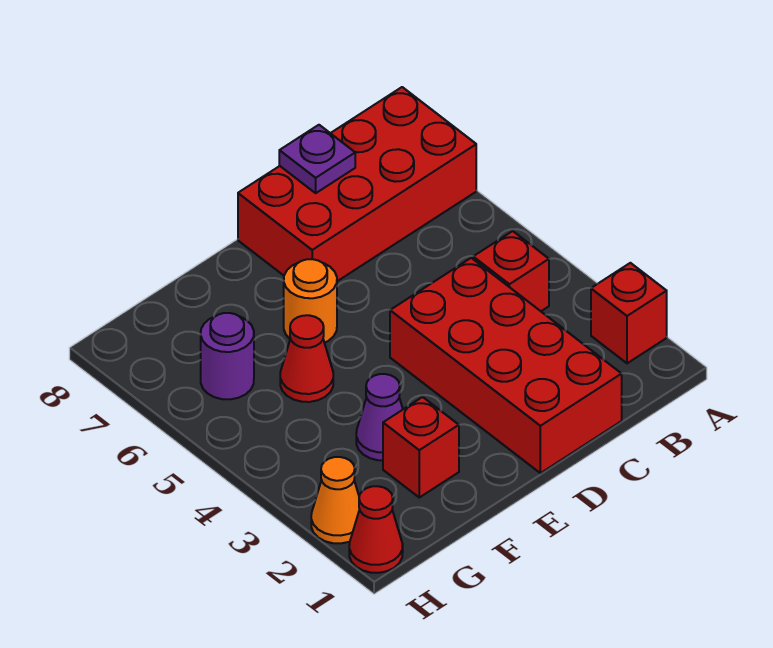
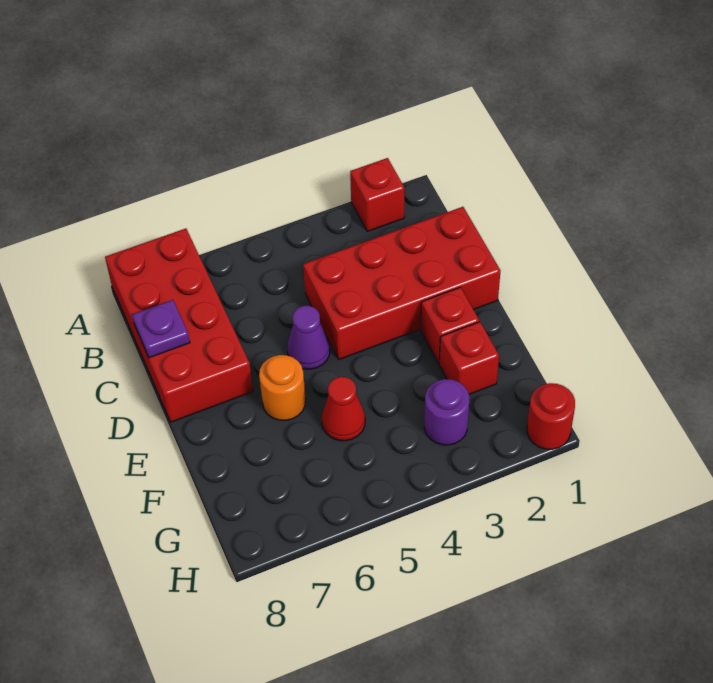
red 1x1 brick [473,231,549,311] -> red 1x1 brick moved to [421,287,479,363]
purple 1x1 cone [356,374,403,460] -> purple 1x1 cone moved to [287,306,330,369]
purple 1x1 round brick [201,313,254,399] -> purple 1x1 round brick moved to [424,379,470,445]
red 1x1 cone [349,486,403,573] -> red 1x1 round brick [527,383,575,449]
orange 1x1 cone [311,457,360,543] -> none

